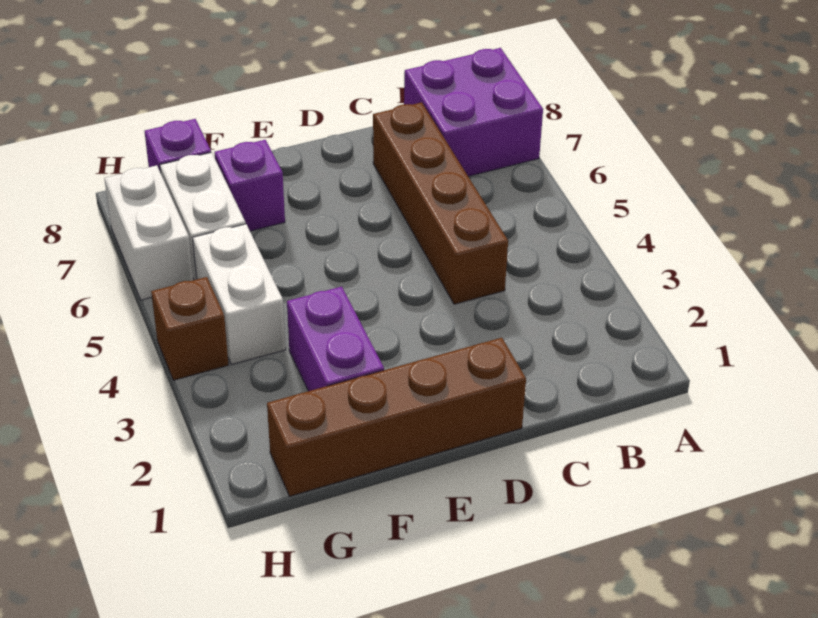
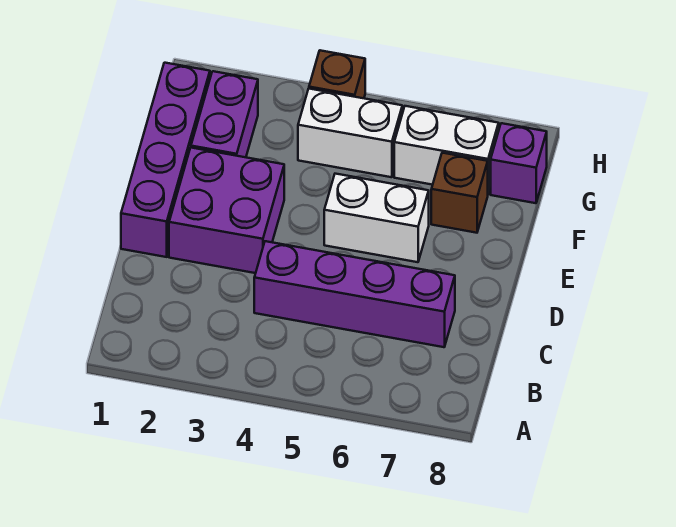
purple 2x2 brick [404,48,543,176] -> purple 2x2 brick moved to [169,148,284,273]
brown 1x4 brick [373,102,508,304] -> purple 1x4 brick [254,241,455,347]
brown 1x4 brick [267,338,526,496] -> purple 1x4 brick [121,63,210,257]
purple 1x2 brick [287,287,384,391] -> purple 1x2 brick turned to [191,71,258,157]
purple 1x1 brick [215,140,285,231] -> brown 1x1 brick [431,153,488,233]
white 1x2 brick [104,166,193,300] -> white 1x2 brick moved to [324,174,429,262]

